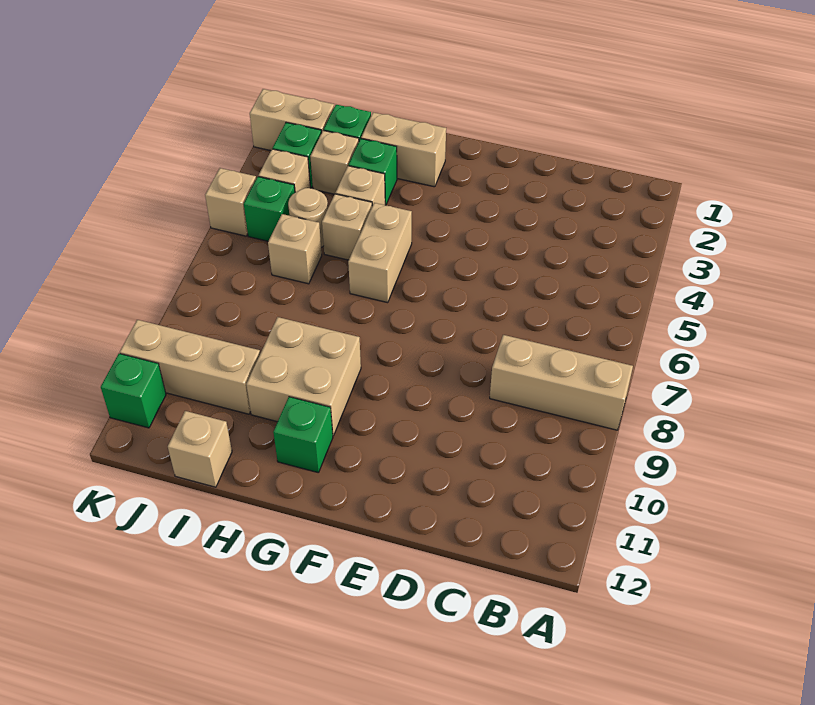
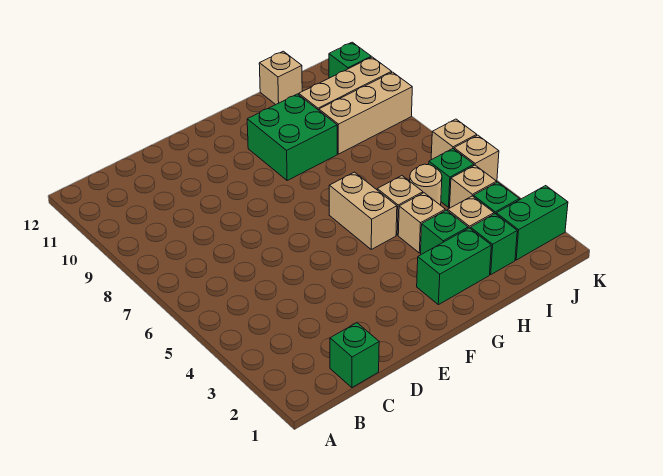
tan 1x3 brick [490,335,633,430] -> tan 1x3 brick moved to [319,72,412,154]
tan 1x2 brick [361,112,446,187] -> green 1x2 brick [417,228,491,305]
tan 2x2 brick [246,317,361,436] -> green 2x2 brick [247,94,337,180]
green 1x1 brick [273,397,333,473] -> green 1x1 brick moved to [330,323,379,387]
tan 1x1 brick [268,214,322,284] -> tan 1x1 brick moved to [431,119,477,160]
tan 1x2 brick [250,89,334,151] -> green 1x2 brick [496,186,568,260]

